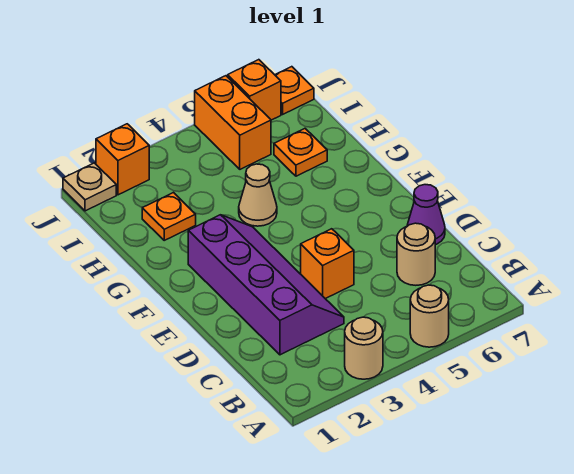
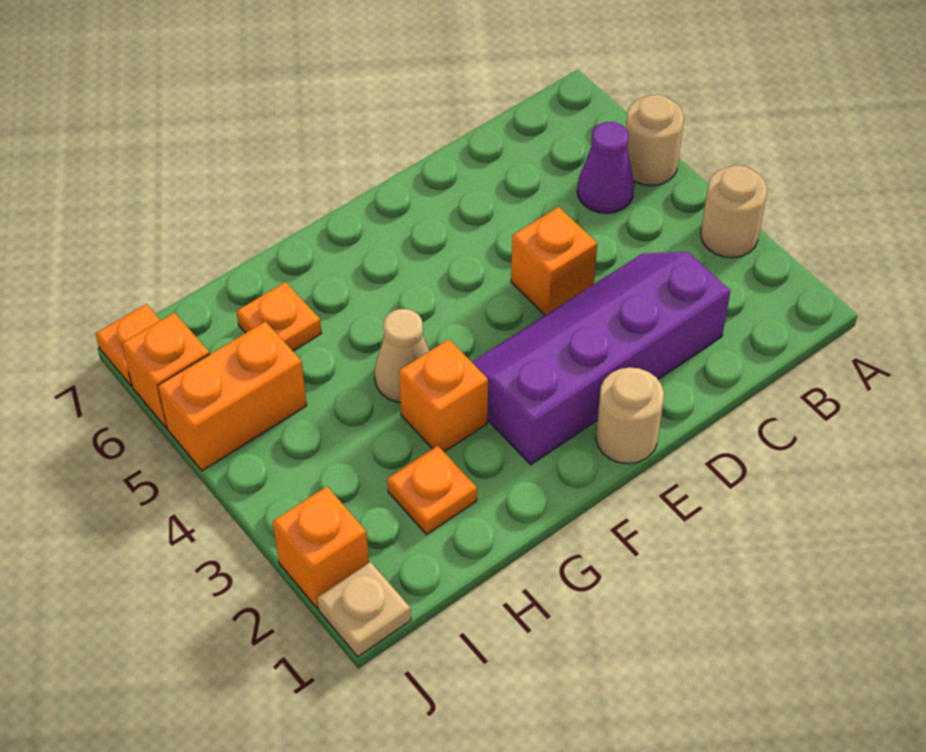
tan 1x1 round brick [397,223,435,285] -> tan 1x1 round brick moved to [596,367,664,464]
purple 1x1 cone [407,185,445,245] -> purple 1x1 cone moved to [577,122,634,213]
none -> orange 1x1 brick [399,339,488,452]

